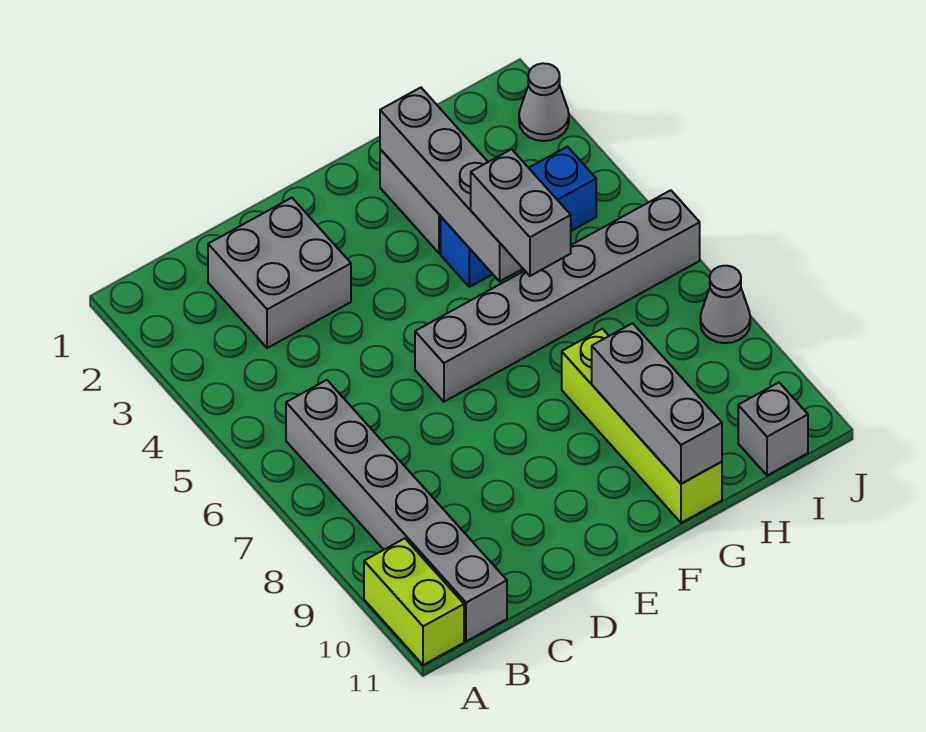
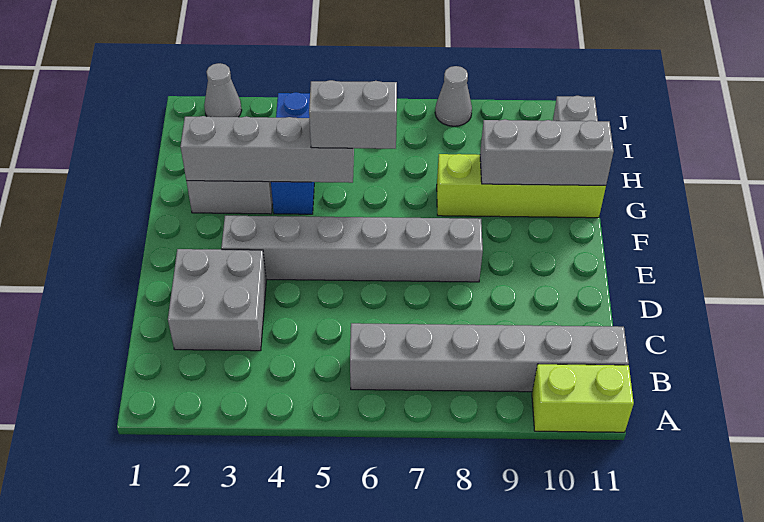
grey 1x6 brick [415,190,700,402] -> grey 1x6 brick turned to [221,216,483,282]

